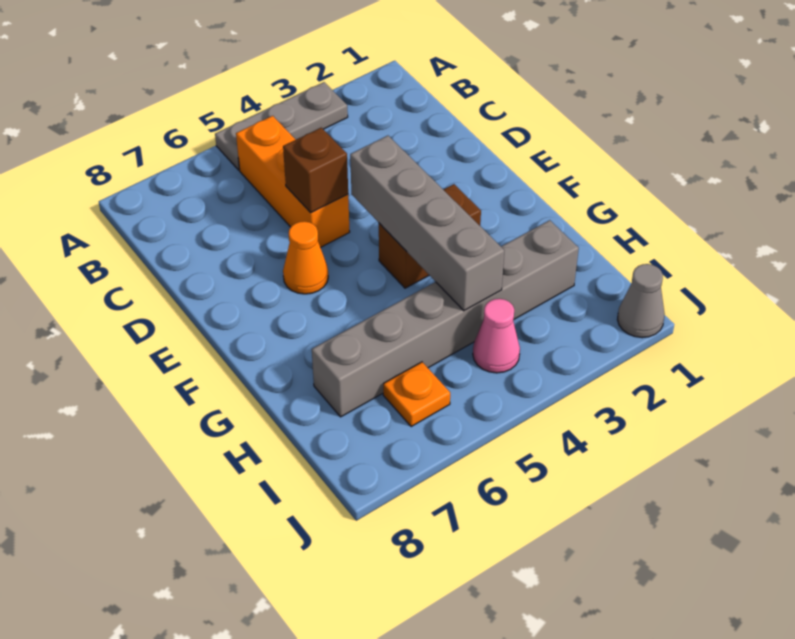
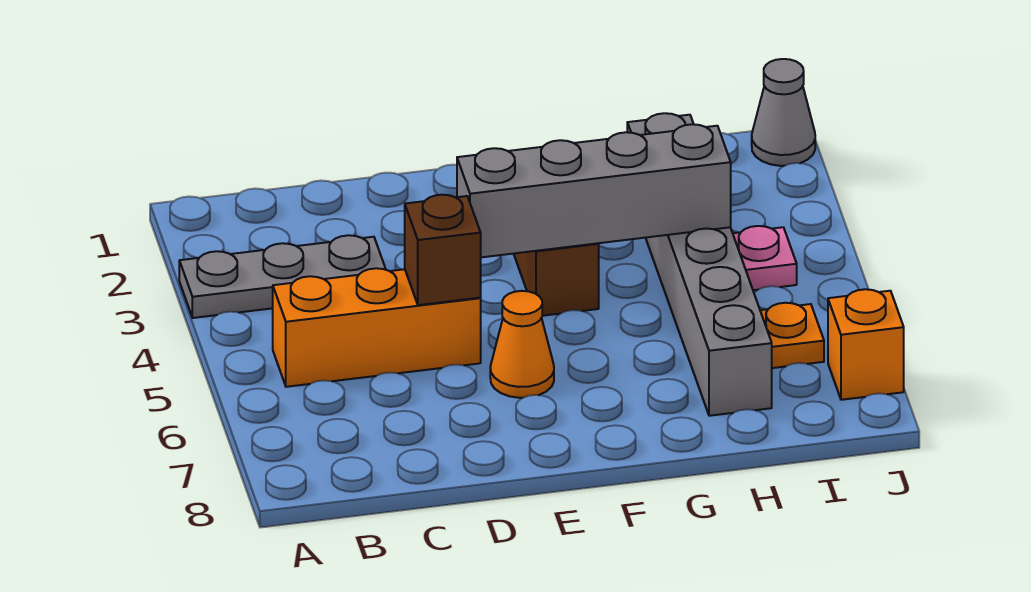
grey 1x3 plate [215,82,348,170] -> grey 1x3 plate turned to [179,235,386,318]
pink 1x1 cone [473,299,520,373] -> pink 1x1 plate [733,226,797,290]
none -> orange 1x1 brick [828,289,904,400]

